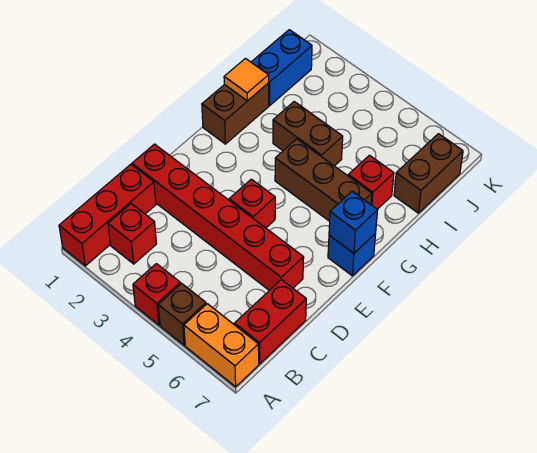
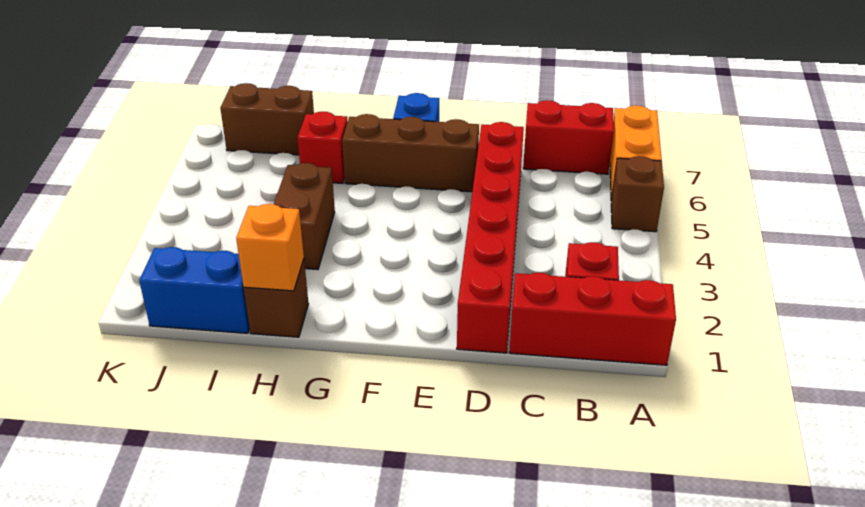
red 1x1 brick [133,264,180,325] -> none
red 1x1 brick [229,179,275,228] -> none
blue 1x1 brick [329,191,378,253] -> none
brown 1x2 brick [202,83,269,144] -> brown 1x1 brick [244,260,308,337]
brown 1x3 brick [275,139,372,221] -> brown 1x3 brick turned to [342,114,479,192]
orange 1x1 tile [224,59,269,101] -> orange 1x1 brick [236,204,304,291]

